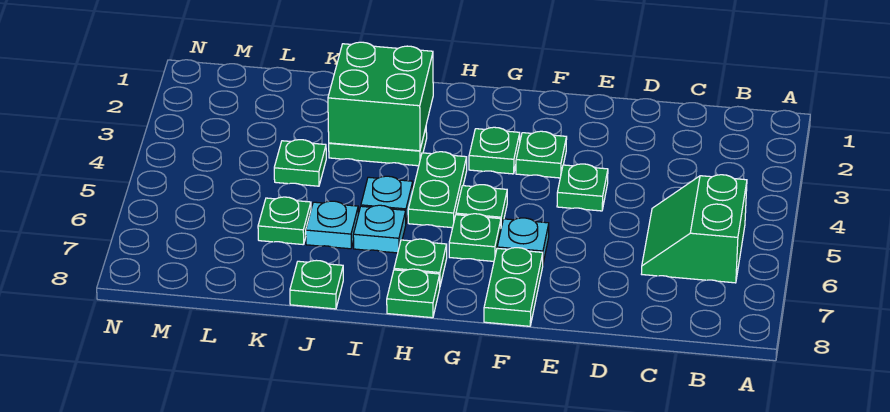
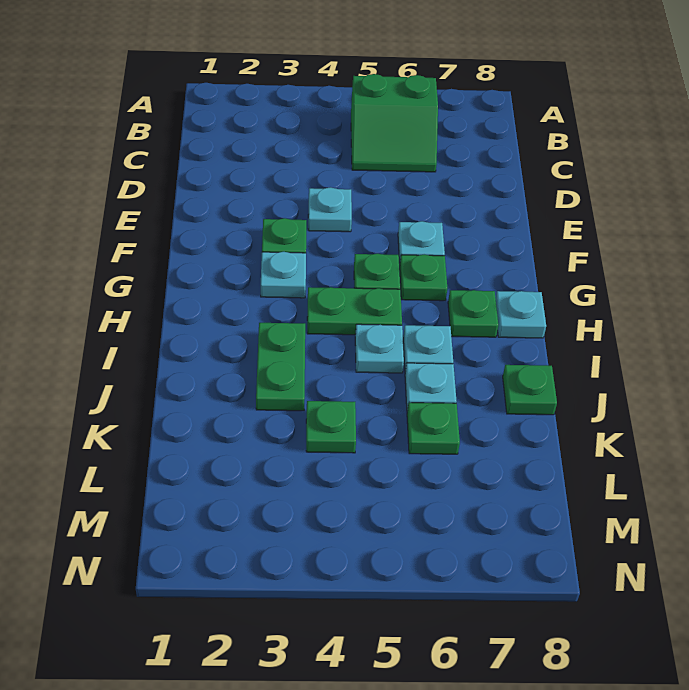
green 1x1 plate [557,164,608,211] -> cyan 1x1 plate [308,187,352,232]
green 1x2 plate [484,248,543,326] -> none
green 1x1 plate [469,127,520,174] -> cyan 1x1 plate [261,252,306,298]
green 1x1 plate [387,269,440,318] -> cyan 1x1 plate [496,291,546,338]
green 2x2 brick [328,42,433,151] -> none

